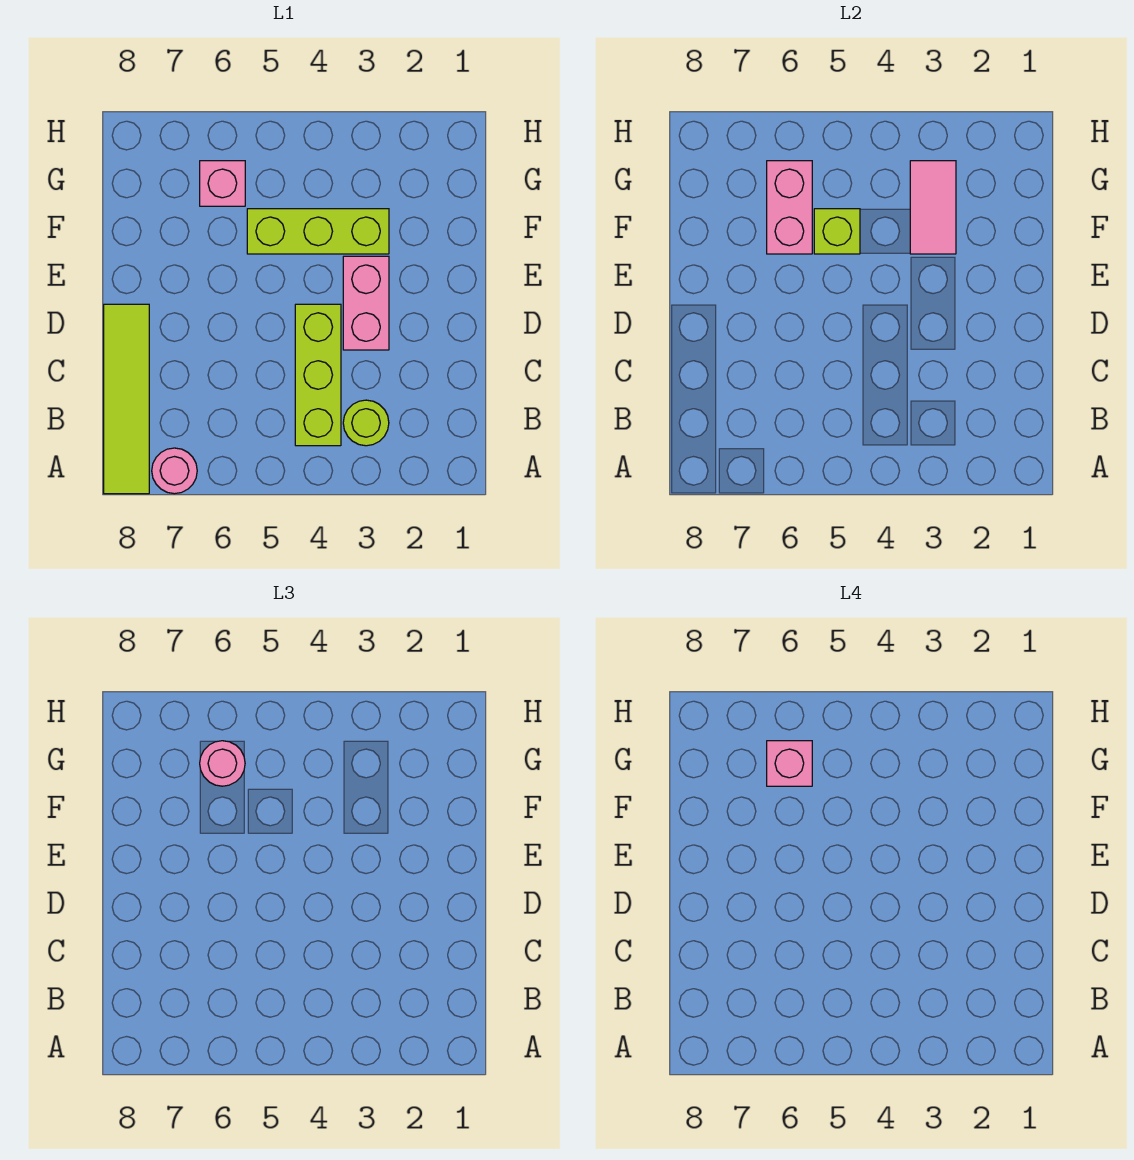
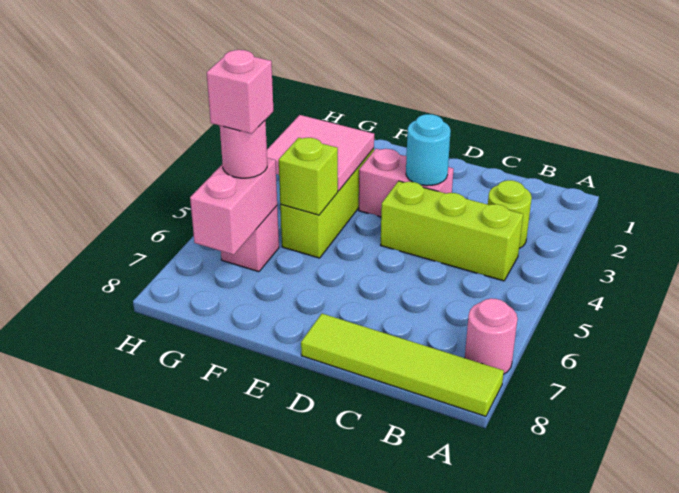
none -> cyan 1x1 round brick [406,114,451,186]
pink 1x2 tile [910,161,956,254] -> pink 2x2 tile [267,115,374,191]
pink 1x2 brick [767,161,812,254] -> pink 1x2 brick turned to [190,158,277,255]

